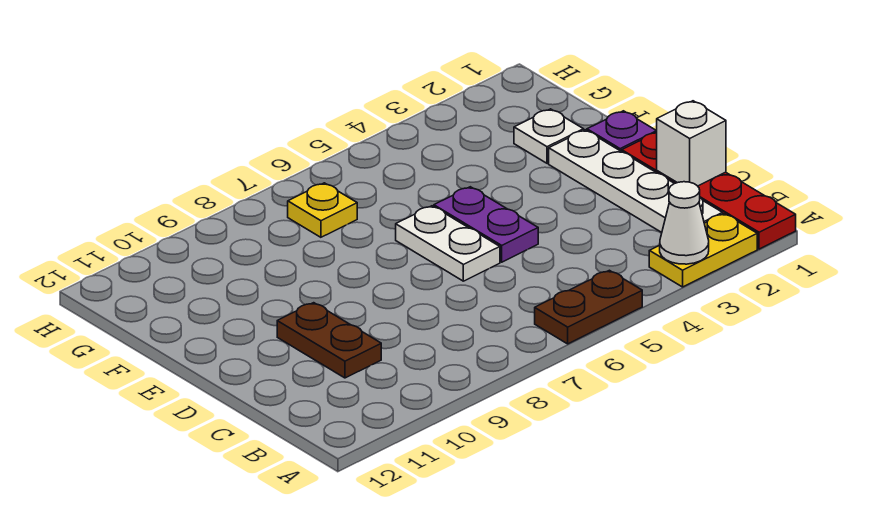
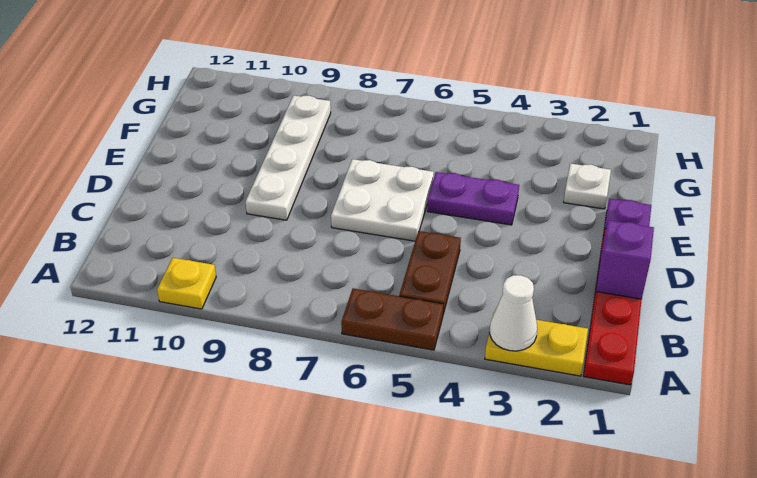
white 1x4 plate [549,130,723,232] -> white 1x4 plate moved to [246,95,331,220]
white 1x1 brick [657,101,726,186] -> purple 1x1 brick [596,220,654,299]
brown 1x2 plate [277,303,381,378] -> brown 1x2 plate moved to [399,231,461,314]
purple 1x2 plate [434,187,538,262] -> purple 1x2 plate turned to [427,172,519,225]
white 1x2 plate [396,206,500,281] -> white 2x2 plate [331,159,434,241]
yellow 1x1 plate [288,183,357,237] -> yellow 1x1 plate moved to [157,258,216,309]

